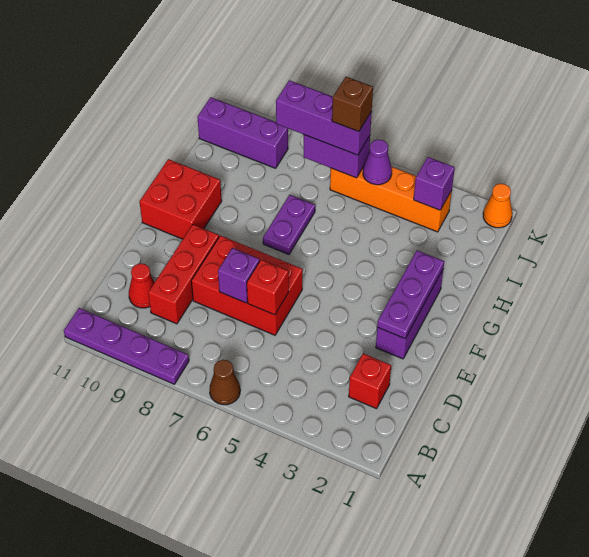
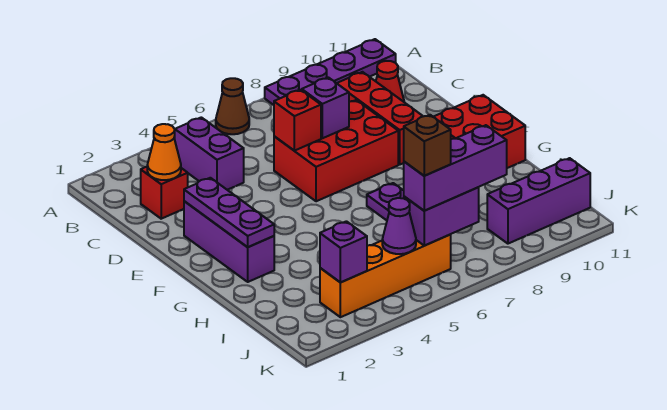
none -> purple 1x2 brick [174,117,244,190]
orange 1x1 cone [483,184,512,228] -> orange 1x1 cone moved to [147,124,181,180]

